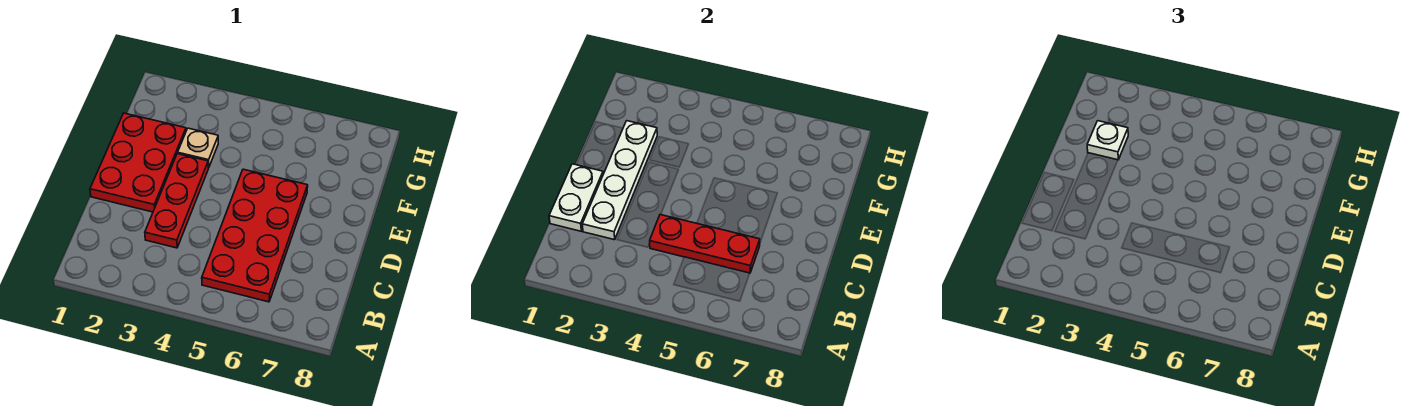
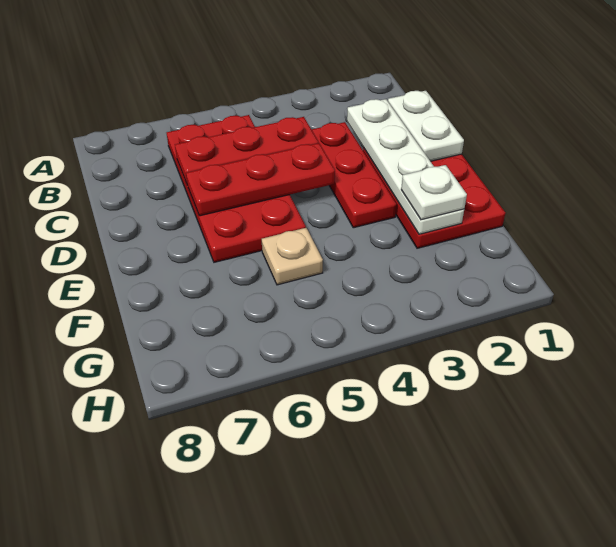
none -> red 1x3 plate [186,143,335,216]
tan 1x1 plate [178,128,218,168] -> tan 1x1 plate moved to [262,228,323,285]

